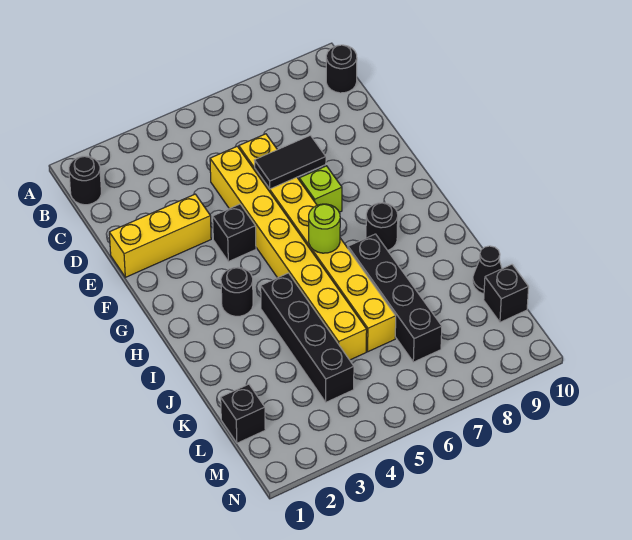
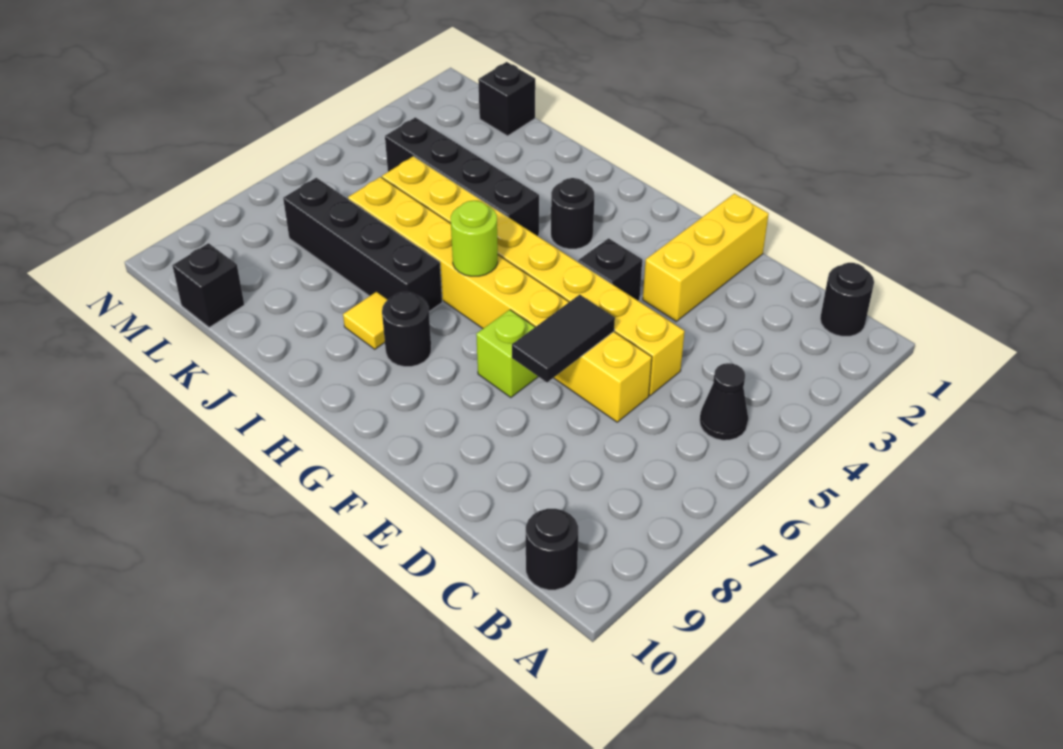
none -> yellow 1x1 tile [343,292,388,349]
black 1x1 cone [473,246,502,294] -> black 1x1 cone moved to [700,363,748,440]

